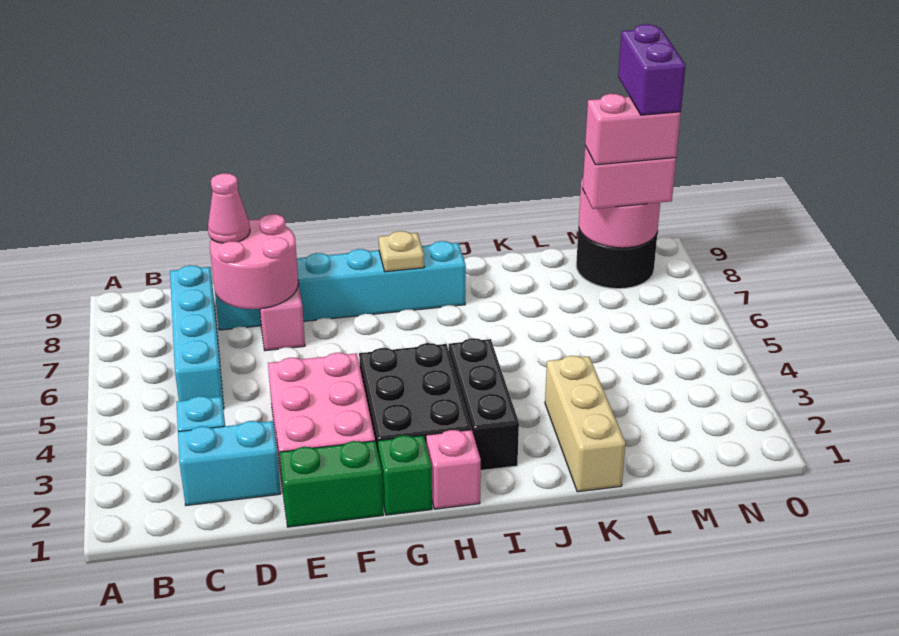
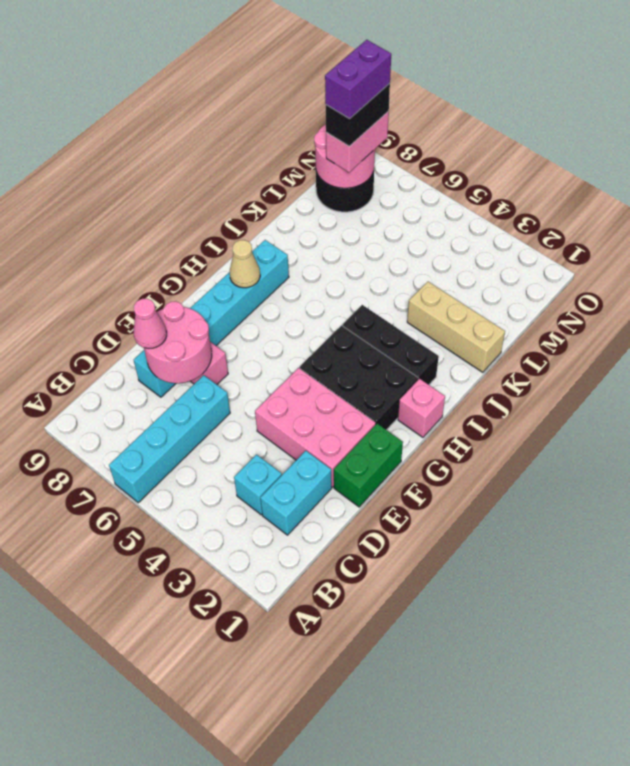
cyan 1x4 brick [170,265,224,409] -> cyan 1x4 brick turned to [109,375,230,503]
green 1x1 brick [378,435,432,515] -> none
tan 1x1 plate [379,231,424,272] -> tan 1x1 cone [230,240,260,288]
pink 1x2 brick [585,94,681,165] -> black 1x2 brick [326,83,390,146]
purple 1x2 brick [618,24,686,115] -> purple 1x2 brick turned to [325,40,391,119]

